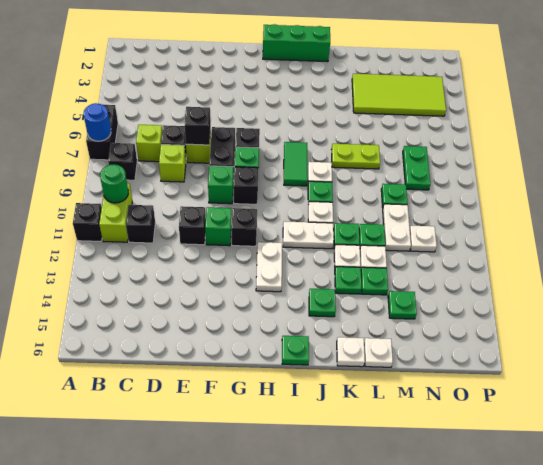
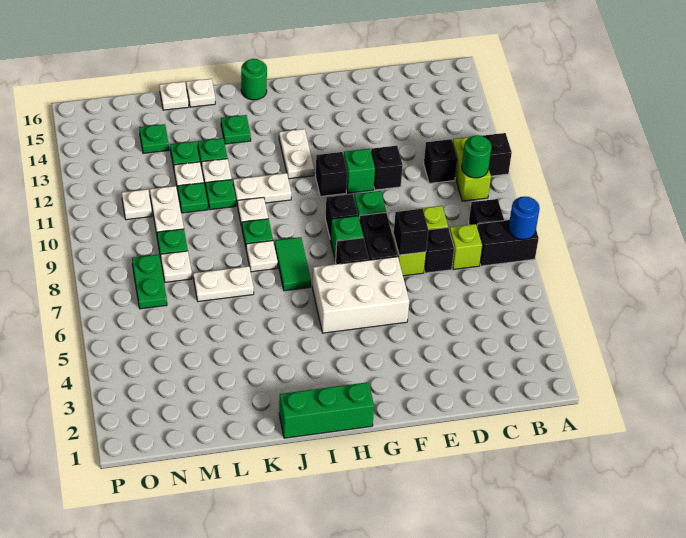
black 1x2 brick [86,105,118,160] -> black 1x2 brick turned to [477,220,539,266]
none -> white 2x3 brick [312,257,409,333]
green 1x1 plate [282,336,309,365] -> green 1x1 round brick [241,59,267,100]
lime 1x2 plate [332,144,380,169] -> white 1x2 plate [193,266,254,302]
lime 2x4 tile [352,74,446,116] -> none
none -> white 1x1 plate [161,251,192,282]

